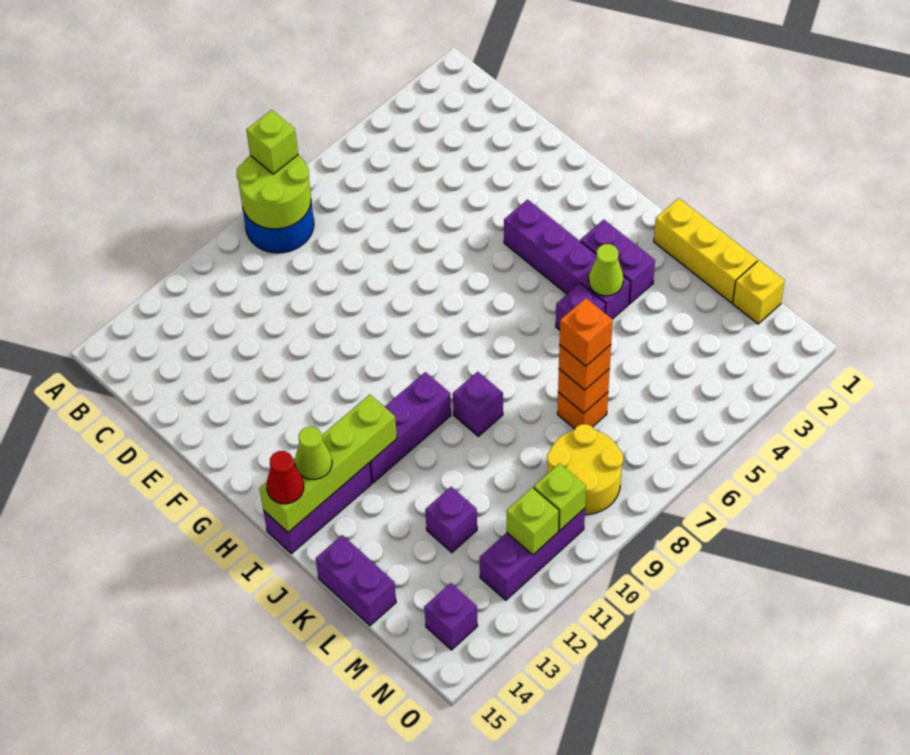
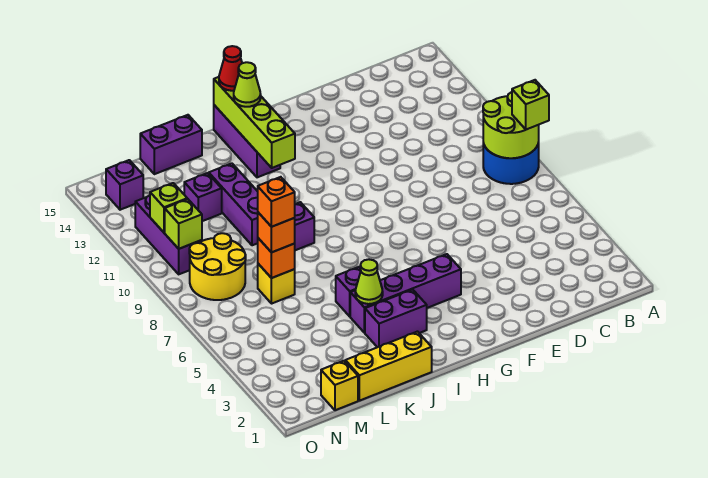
purple 1x3 brick [369,372,451,483] -> purple 1x3 brick moved to [209,163,258,245]
orange 1x1 brick [557,392,608,429] -> yellow 1x1 brick [258,264,295,304]

